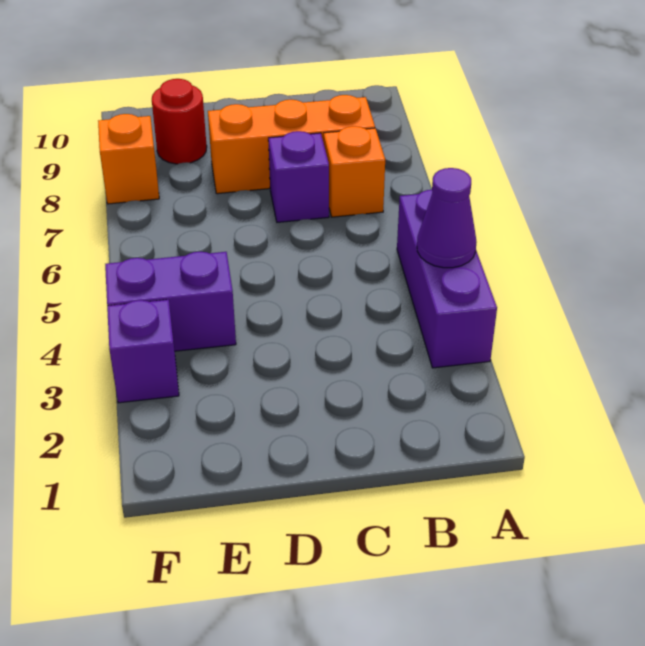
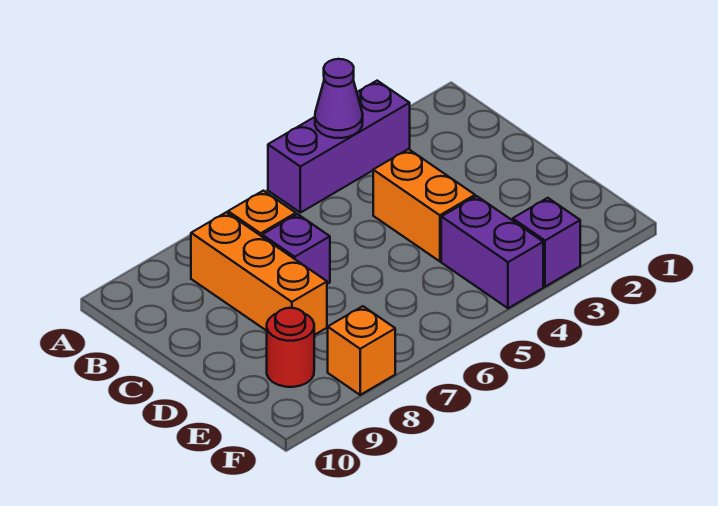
none -> orange 1x2 brick [373,149,475,261]

